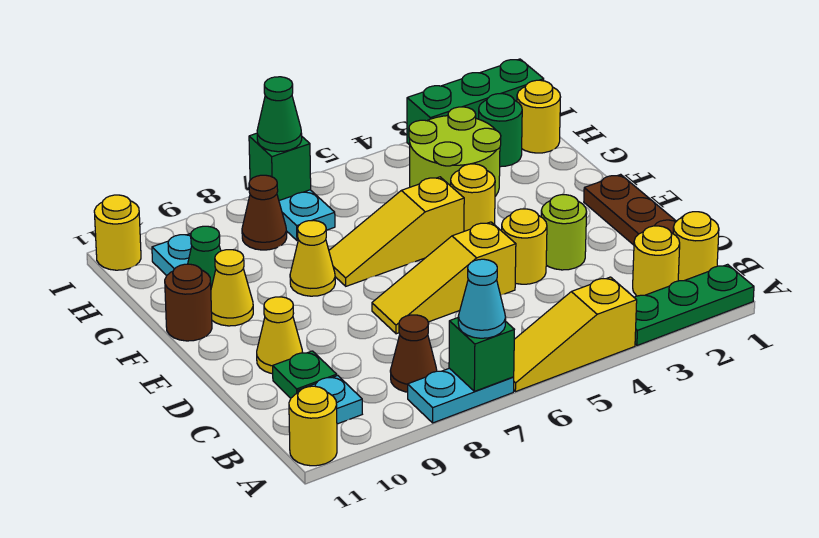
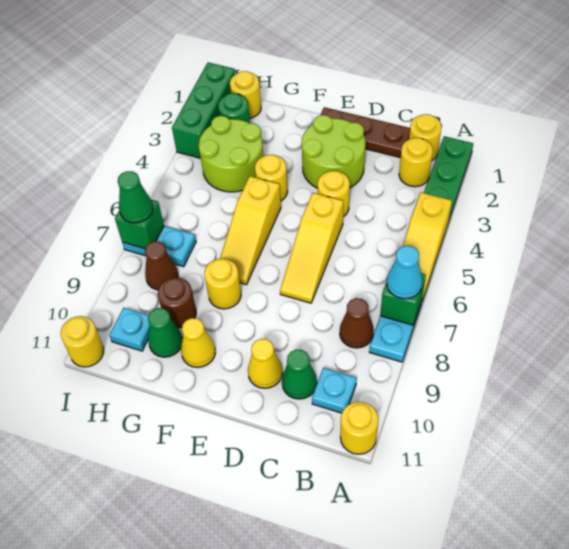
green 1x1 plate [273,351,337,398] -> green 1x1 cone [282,349,317,399]
lime 1x1 round brick [541,195,587,270] -> lime 2x2 round brick [302,115,366,188]
yellow 1x1 cone [290,221,335,296] -> yellow 1x1 round brick [204,259,241,309]
brown 1x1 round brick [165,264,212,341] -> brown 1x1 round brick moved to [158,277,196,328]

